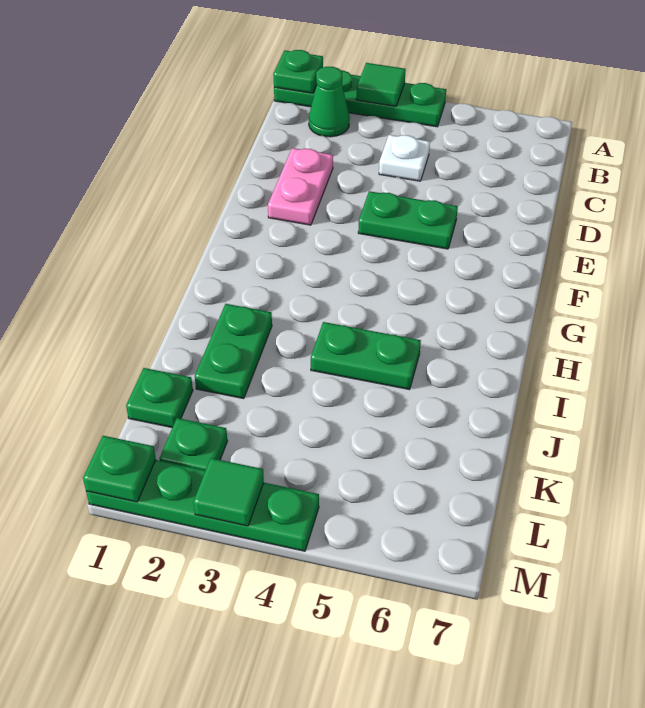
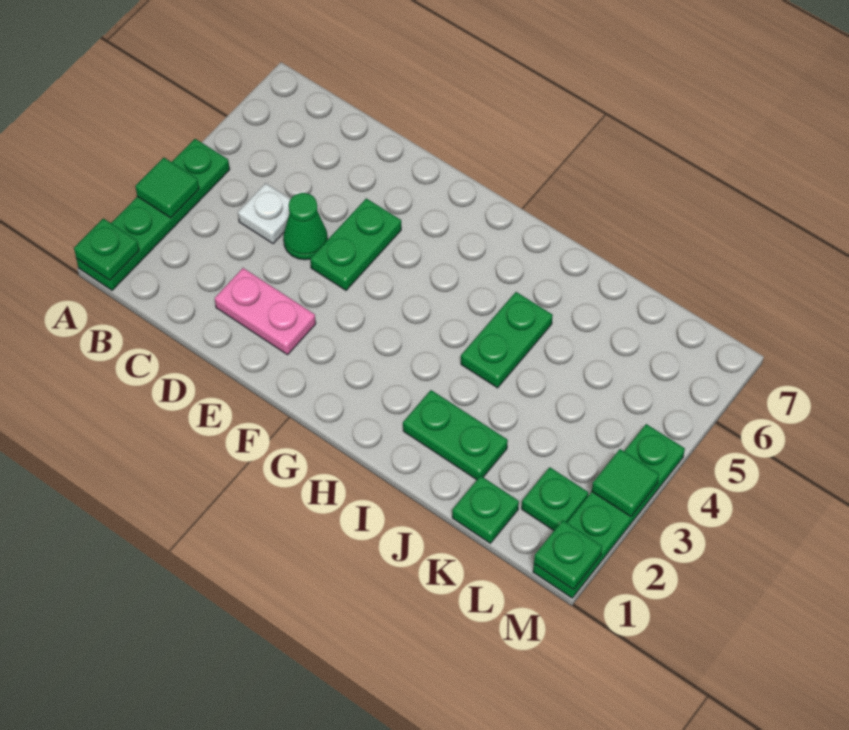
green 1x1 cone [309,67,350,137] -> green 1x1 cone moved to [283,193,328,260]

